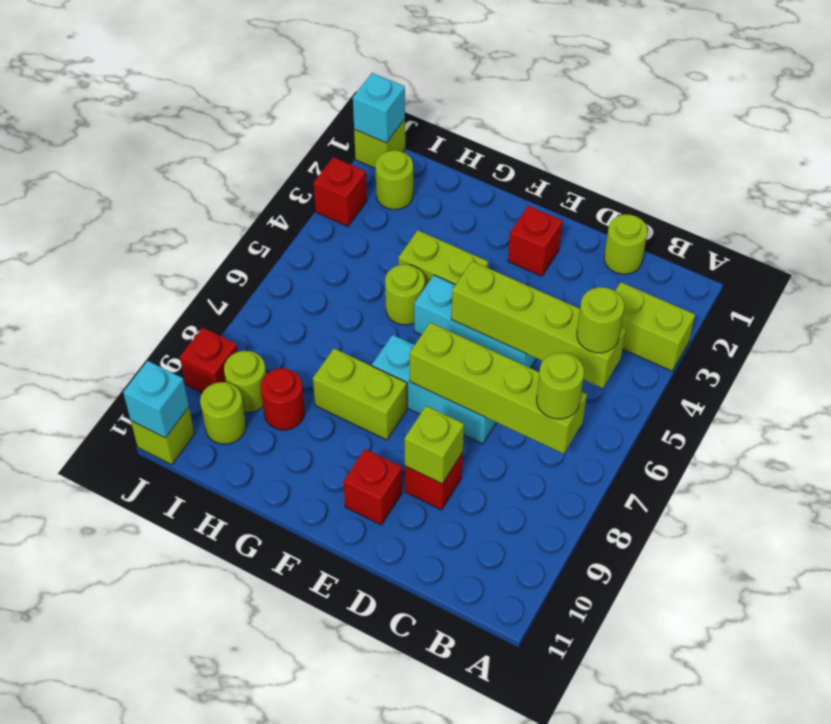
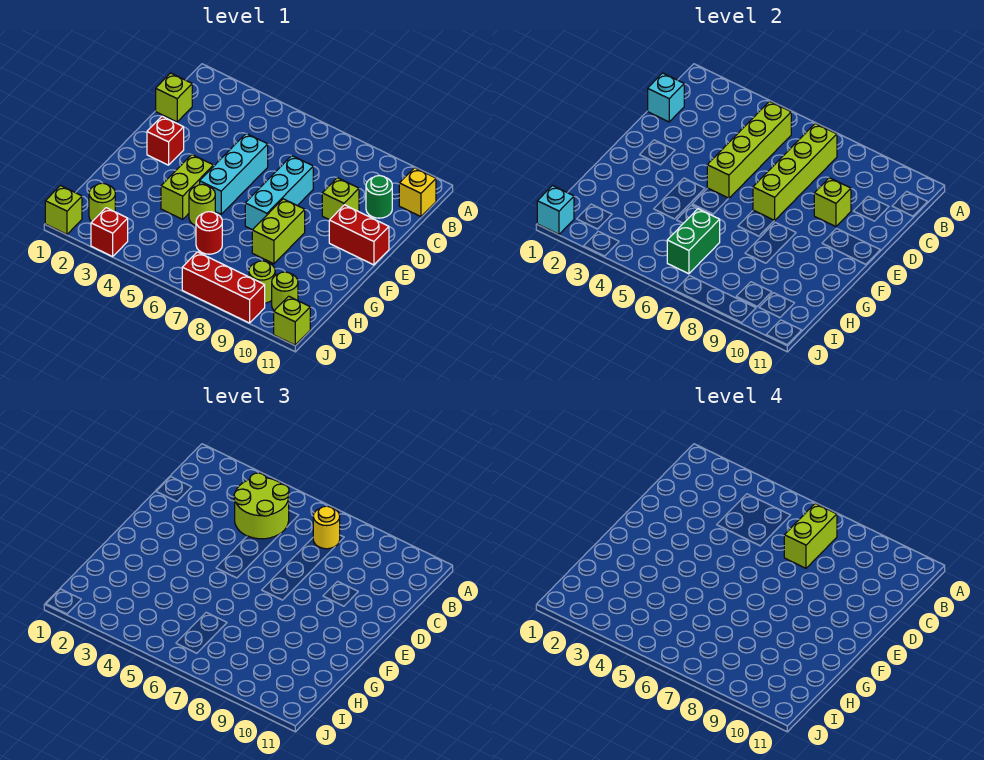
lime 1x2 brick [615,282,695,371] -> lime 1x2 brick moved to [784,504,837,568]
lime 1x1 round brick [577,287,624,353] -> lime 2x2 round brick [234,473,289,539]
lime 1x1 round brick [537,353,584,419] -> yellow 1x1 round brick [313,506,340,549]
none -> yellow 1x1 brick [399,168,436,217]
lime 1x1 round brick [604,214,647,274] -> lime 1x1 brick [156,73,192,122]
none -> green 1x1 round brick [366,176,392,218]
red 1x1 brick [405,453,463,510] -> lime 1x1 brick [322,178,359,220]
red 1x1 brick [343,449,402,525] -> red 1x2 brick [329,205,389,265]
none -> green 1x2 brick [667,209,720,274]
red 1x1 round brick [261,368,305,430] -> red 1x1 round brick moved to [196,212,222,254]
red 1x1 brick [180,327,238,393] -> red 1x3 brick [182,252,265,323]
cyan 1x1 brick [123,361,189,438] -> cyan 1x1 brick moved to [648,73,684,122]

